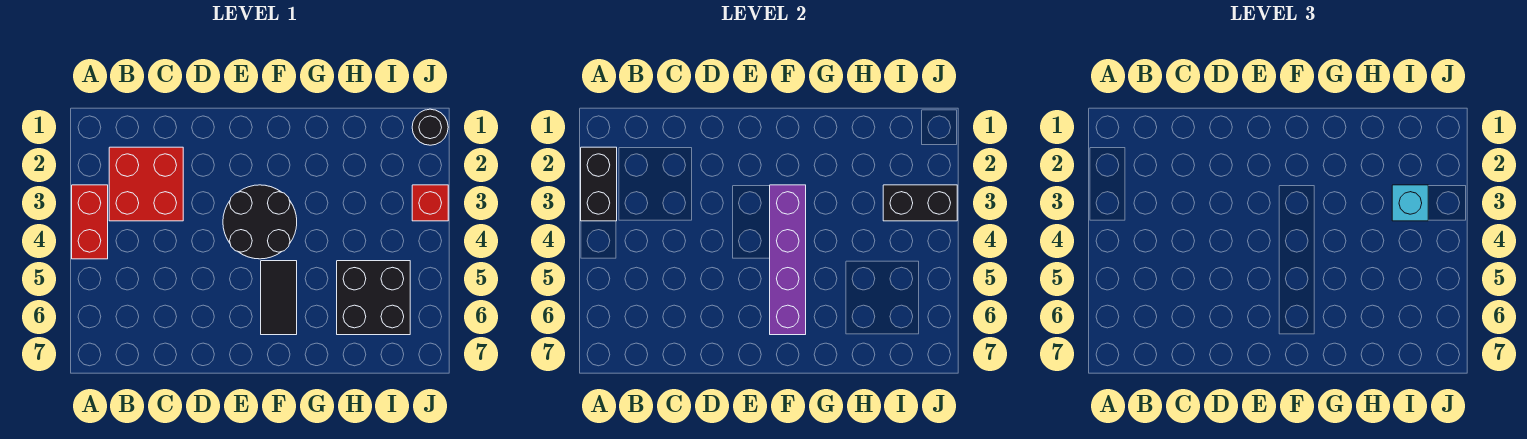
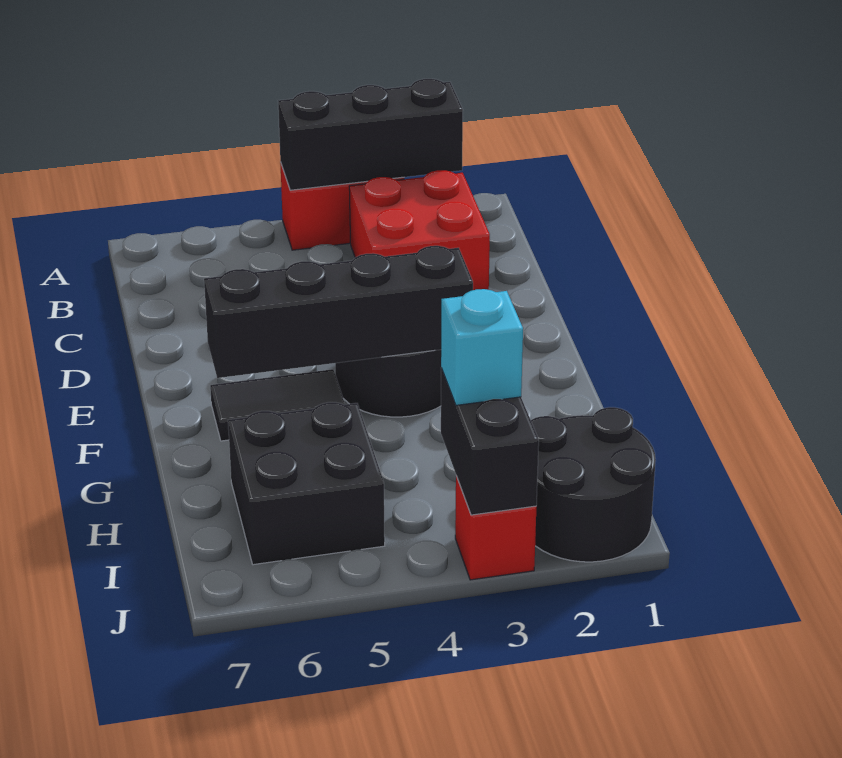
black 1x2 brick [581,147,617,221] -> black 1x3 brick [278,79,463,190]
purple 1x4 brick [770,185,806,335] -> black 1x4 brick [204,246,473,378]
black 1x1 round brick [412,109,448,145] -> black 2x2 round brick [531,407,656,562]

